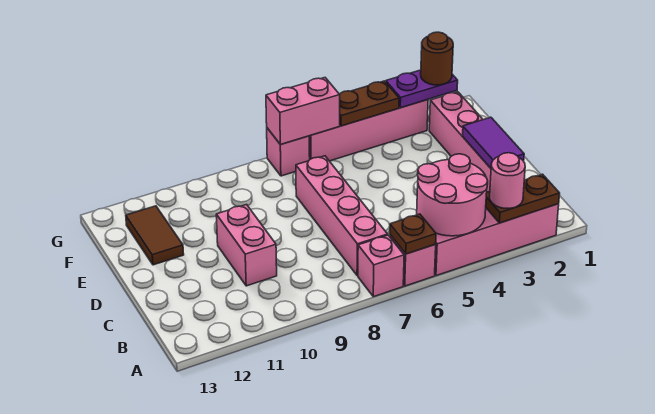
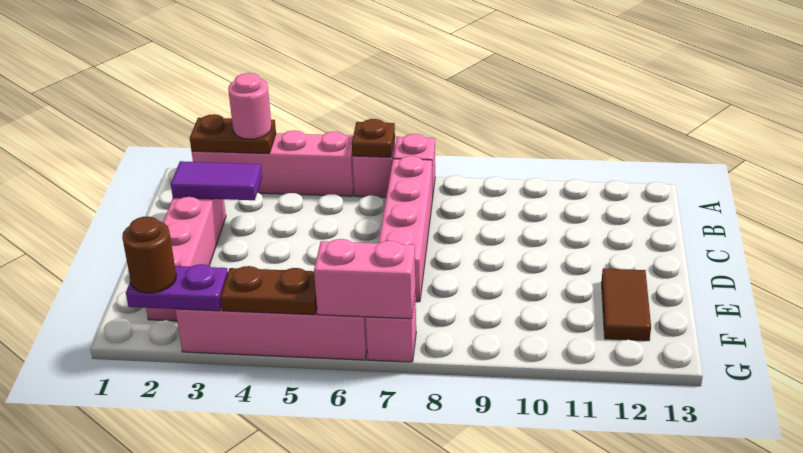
pink 2x2 round brick [417,154,488,236] -> none
purple 1x2 tile [463,117,524,168] -> purple 1x2 tile turned to [171,161,262,200]
pink 1x2 brick [216,205,277,286] -> none

